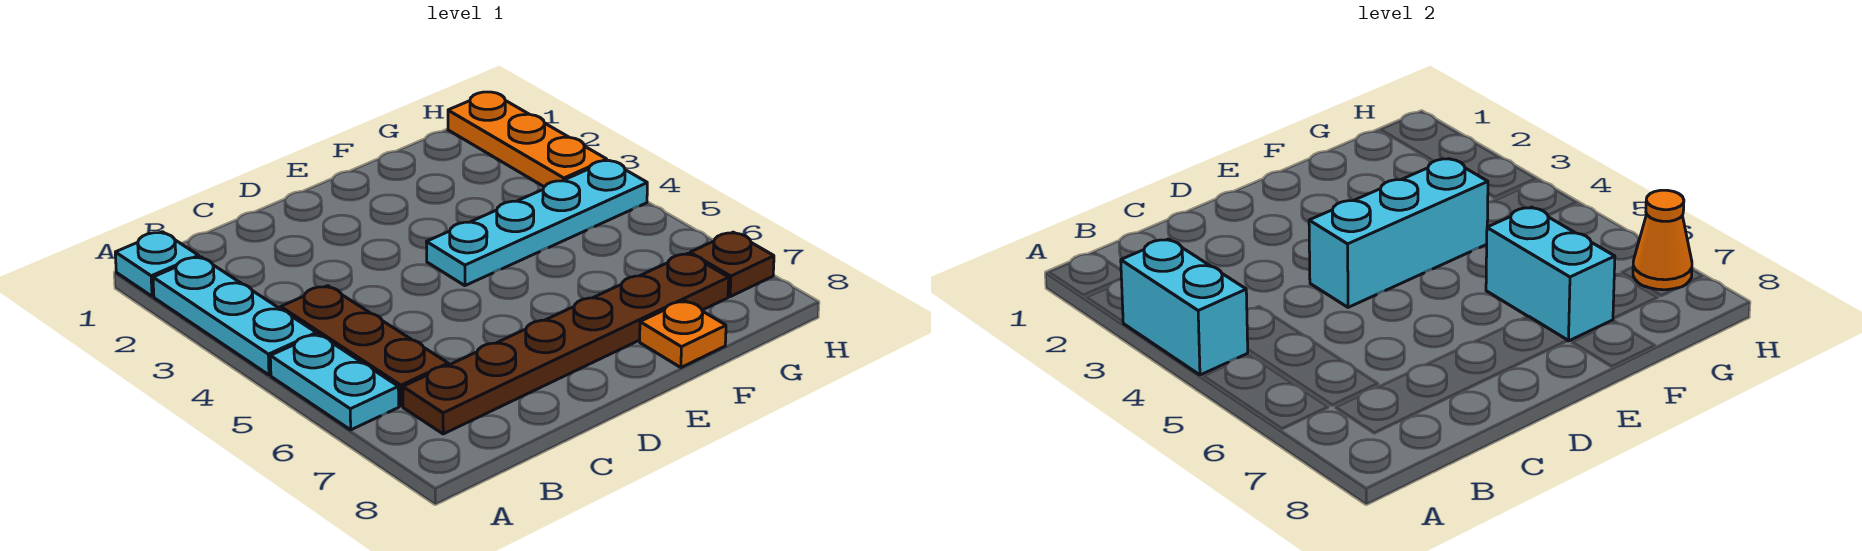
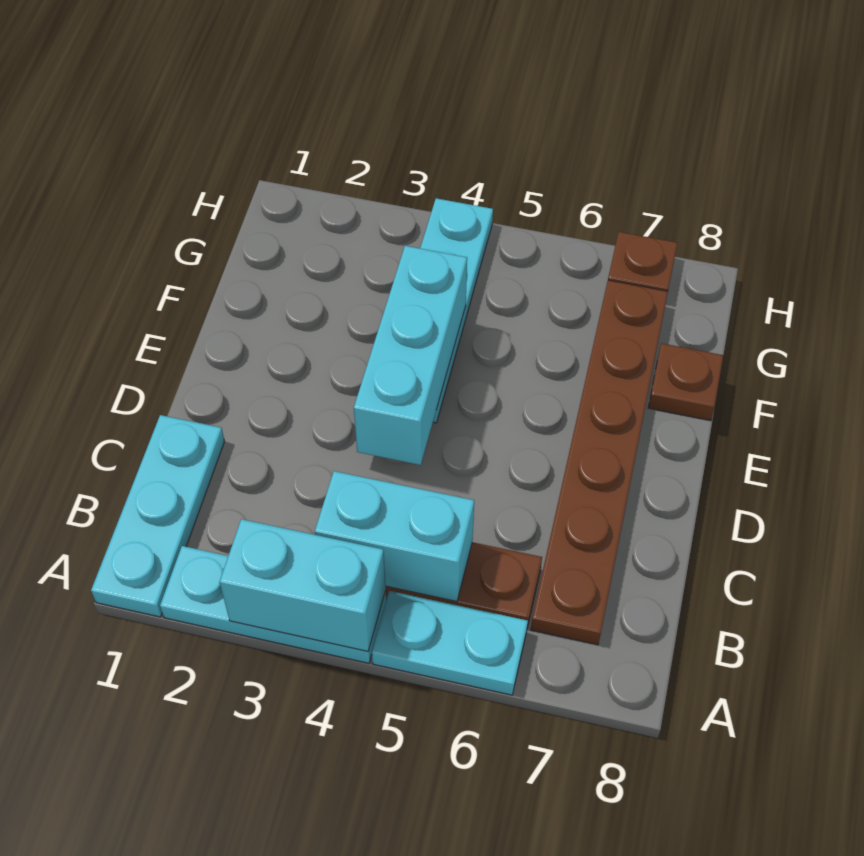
cyan 1x1 plate [115,232,199,296] -> cyan 1x3 plate [91,415,225,617]
cyan 1x2 brick [1486,207,1615,341] -> cyan 1x2 brick moved to [315,471,474,601]
orange 1x1 plate [640,301,726,368] -> brown 1x1 plate [648,343,723,420]
orange 1x3 plate [448,92,607,187] -> none
orange 1x1 cone [1633,190,1692,290] -> none

